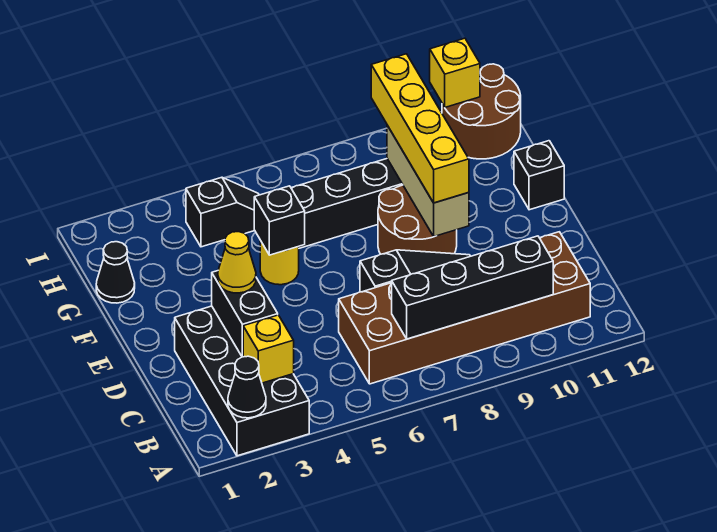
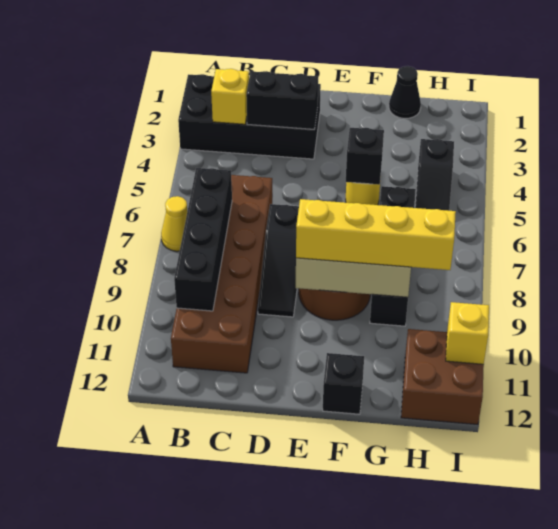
black 1x1 cone [228,356,266,418] -> none
yellow 1x1 cone [218,232,256,293] -> yellow 1x1 cone moved to [161,196,187,251]
brown 2x2 round brick [442,64,521,159] -> brown 2x2 brick [401,329,484,424]

